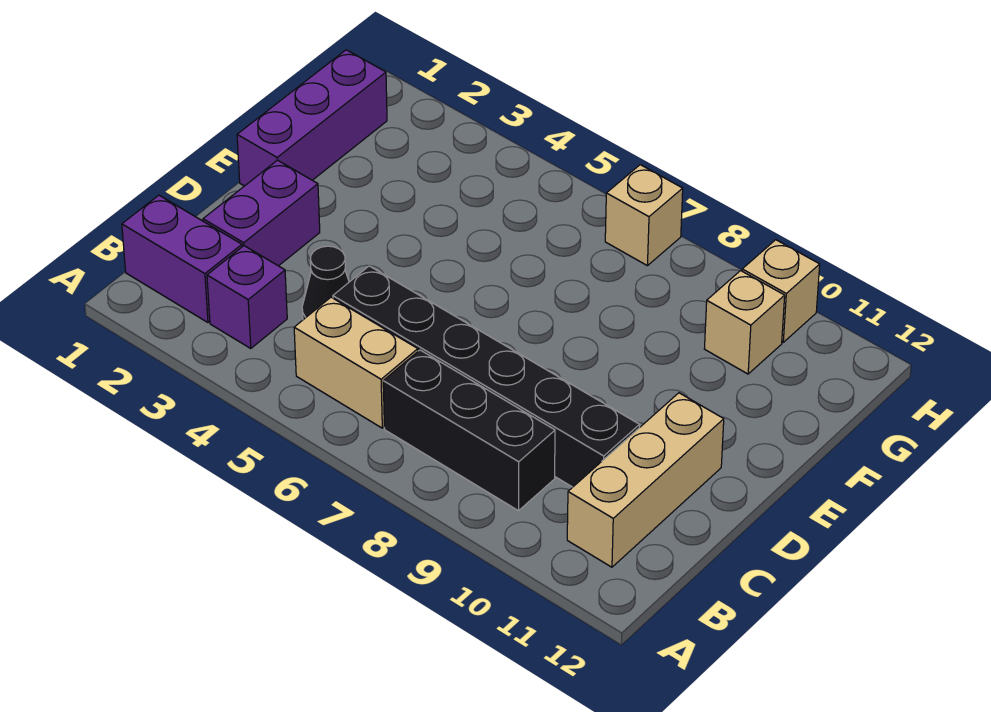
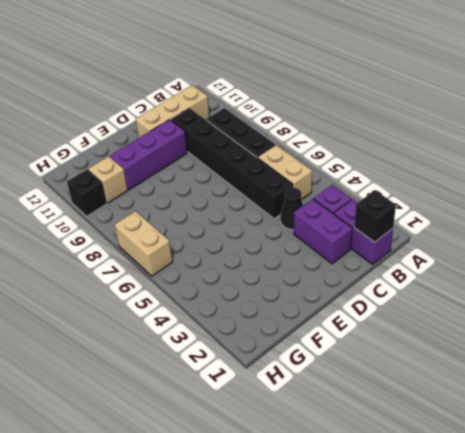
none -> black 1x1 brick [354,190,396,242]
purple 1x2 brick [203,160,320,266] -> purple 1x2 brick turned to [294,199,352,264]
purple 1x3 brick [237,50,387,186] -> purple 1x3 brick moved to [110,120,188,190]
tan 1x1 brick [605,165,683,266] -> tan 1x2 brick [114,211,173,276]
tan 1x1 brick [742,240,820,342] -> black 1x1 brick [67,169,107,216]

